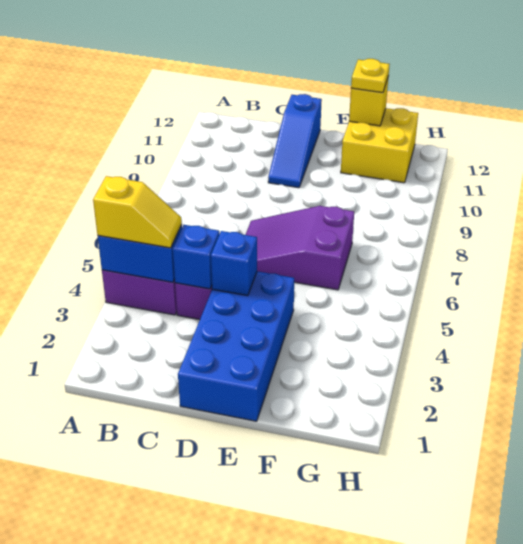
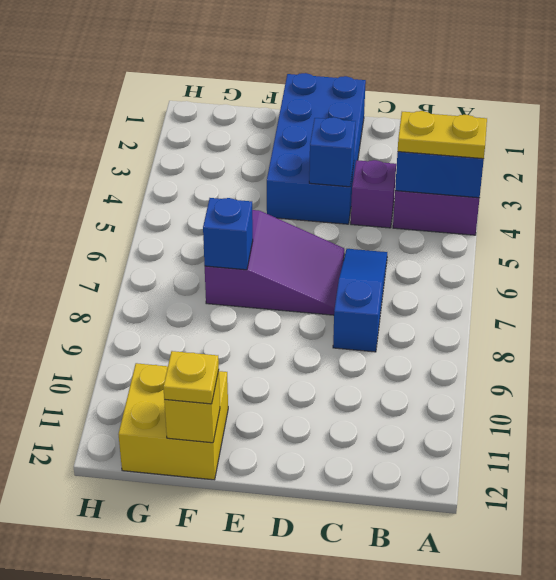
yellow 1x2 slope [93,176,182,248] -> yellow 1x2 plate [398,111,487,159]
blue 1x1 brick [173,225,219,289] -> blue 1x1 brick moved to [203,198,253,270]
blue 1x3 slope [268,94,322,188] -> blue 1x3 slope moved to [333,249,387,352]

